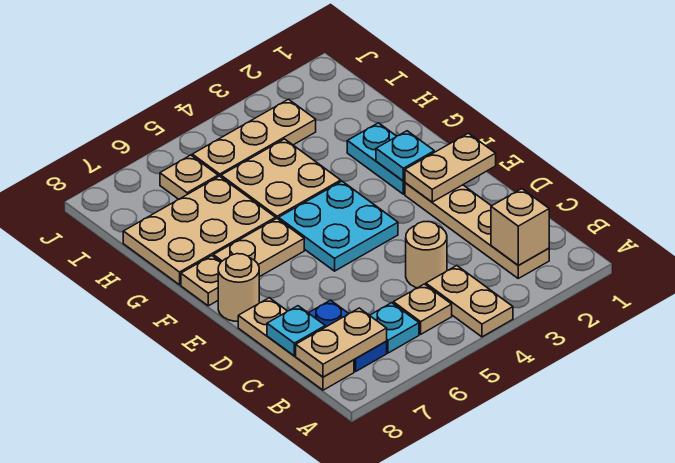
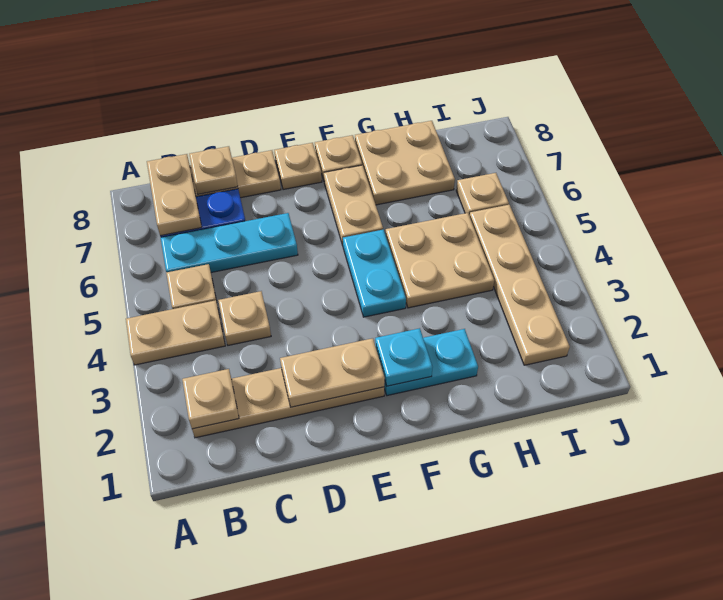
tan 1x1 brick [491,189,549,265] -> tan 1x1 plate [182,369,239,429]
cyan 1x1 plate [370,303,419,353] -> cyan 1x3 plate [161,213,298,272]
tan 1x1 round brick [406,222,447,288] -> tan 1x1 plate [218,291,271,345]
cyan 1x1 plate [267,306,325,356] -> tan 1x1 plate [189,146,238,194]
tan 1x2 plate [405,133,496,202] -> tan 1x2 plate turned to [280,338,385,407]
cyan 2x2 plate [279,181,398,271] -> cyan 1x2 plate [343,230,406,317]
tan 1x1 round brick [218,254,259,321] -> tan 1x1 plate [274,143,322,190]
tan 2x3 plate [123,176,276,285] -> tan 2x2 plate [355,121,455,205]
tan 1x3 plate [192,99,316,177] -> tan 1x4 plate [470,205,570,365]

